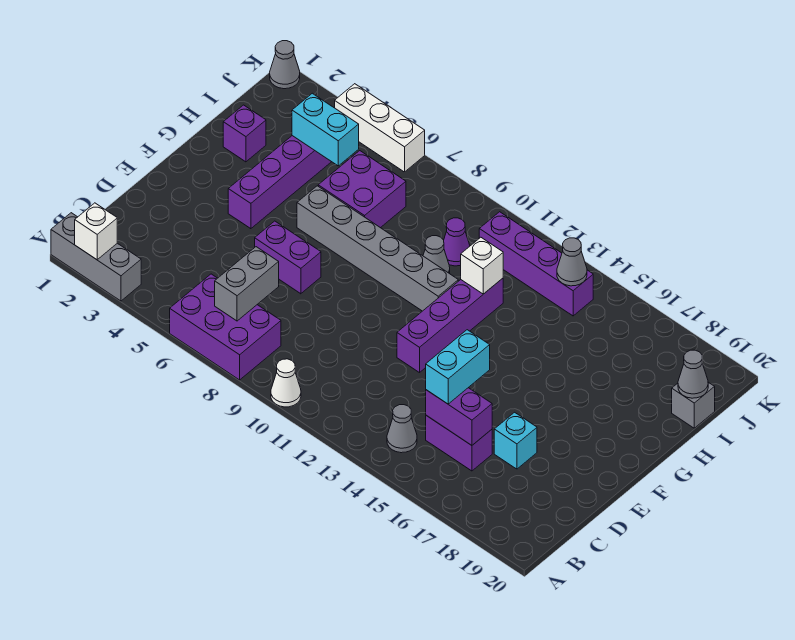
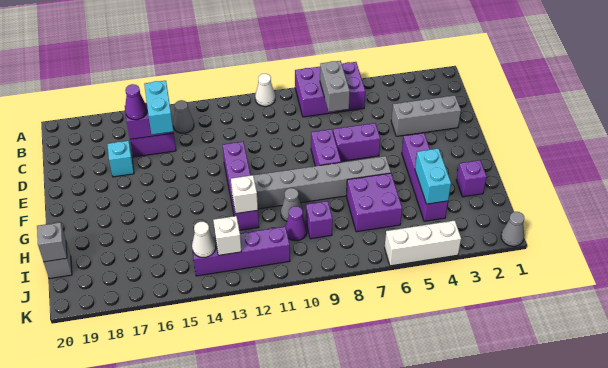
grey 1x3 brick [51,213,141,301] -> grey 1x3 brick moved to [391,95,461,136]
white 1x1 brick [75,203,117,260] -> white 1x1 brick moved to [213,216,241,255]
none -> purple 1x1 cone [125,84,147,120]
none -> purple 1x2 brick [311,129,341,166]
cyan 1x2 brick [292,93,359,166] -> cyan 1x2 brick turned to [415,148,451,204]
none -> purple 1x1 brick [306,201,333,239]
grey 1x1 cone [678,350,708,398] -> grey 1x1 brick [37,222,67,262]
grey 1x1 cone [557,238,587,286] -> white 1x1 cone [192,222,216,257]

